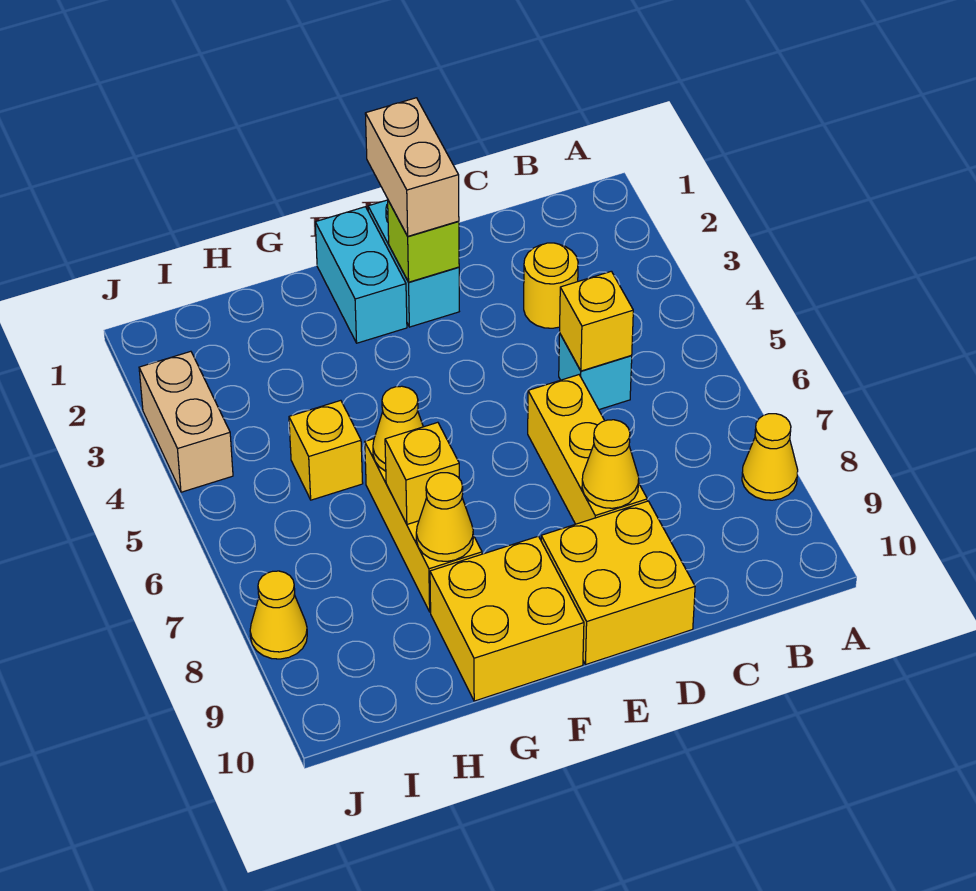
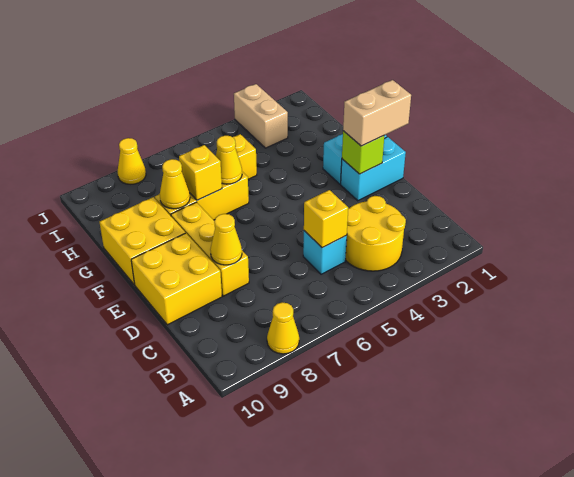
yellow 1x1 round brick [524,243,578,328] -> yellow 2x2 round brick [345,196,406,271]
yellow 1x3 brick [528,375,647,524] -> yellow 1x3 brick turned to [171,202,249,296]
tan 1x2 brick [139,351,233,492] -> tan 1x2 brick turned to [234,84,288,148]

